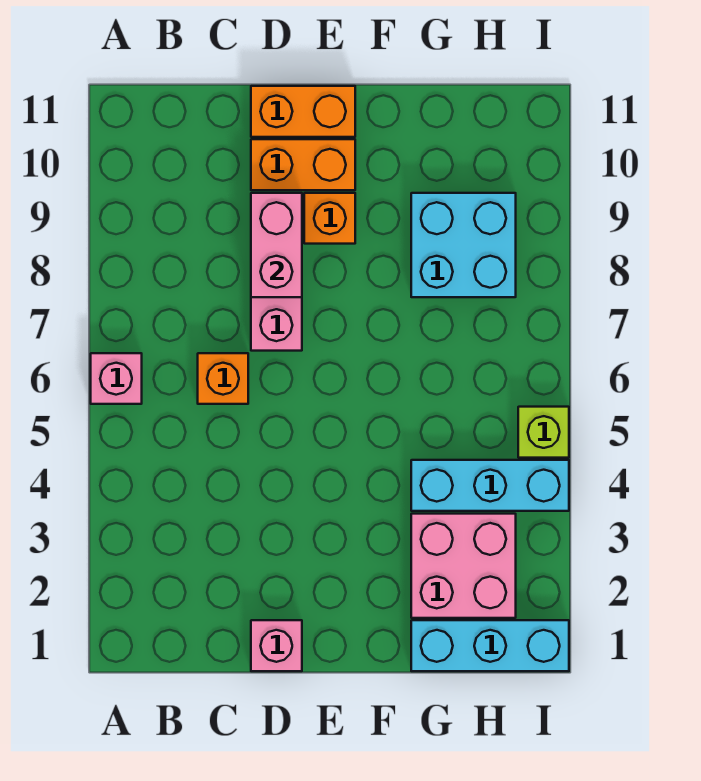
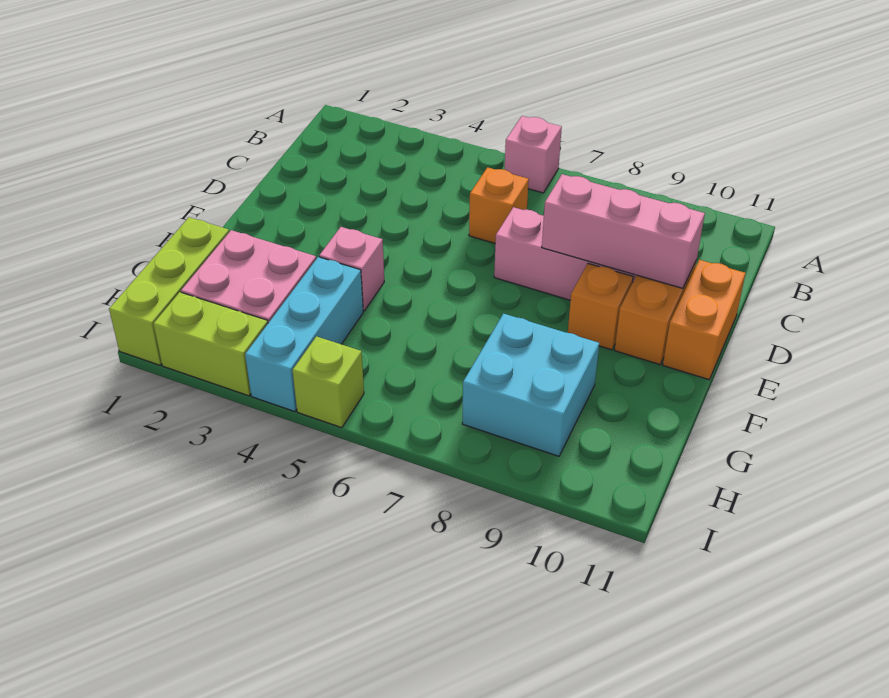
pink 1x1 brick [251,620,302,671] -> pink 1x1 brick moved to [319,227,384,311]
pink 1x2 brick [251,193,302,297] -> pink 1x3 brick [542,174,705,288]
cyan 1x3 brick [411,620,569,671] -> lime 1x3 brick [109,217,229,365]
none -> lime 1x2 brick [154,292,268,396]

